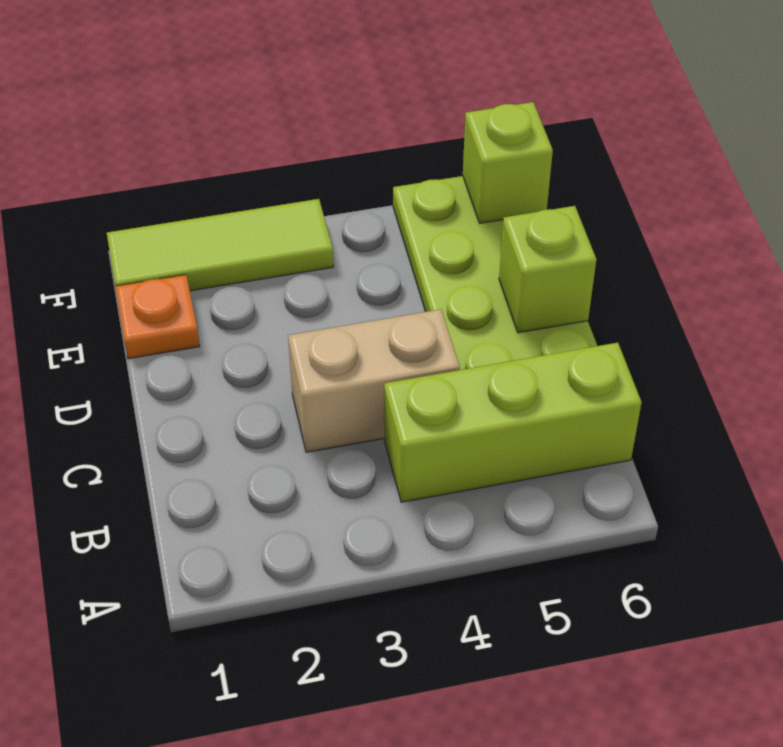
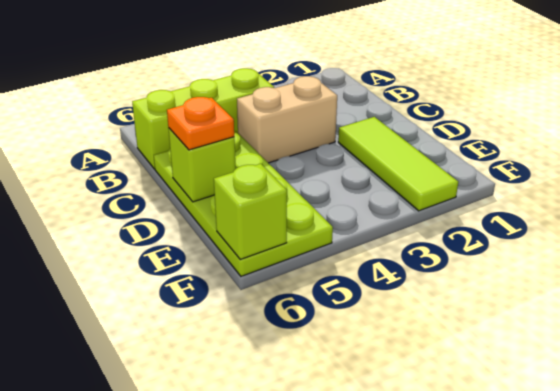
orange 1x1 plate [115,275,199,359] -> orange 1x1 plate moved to [167,97,234,150]
lime 1x3 tile [107,199,333,291] -> lime 1x3 tile turned to [338,117,458,211]

